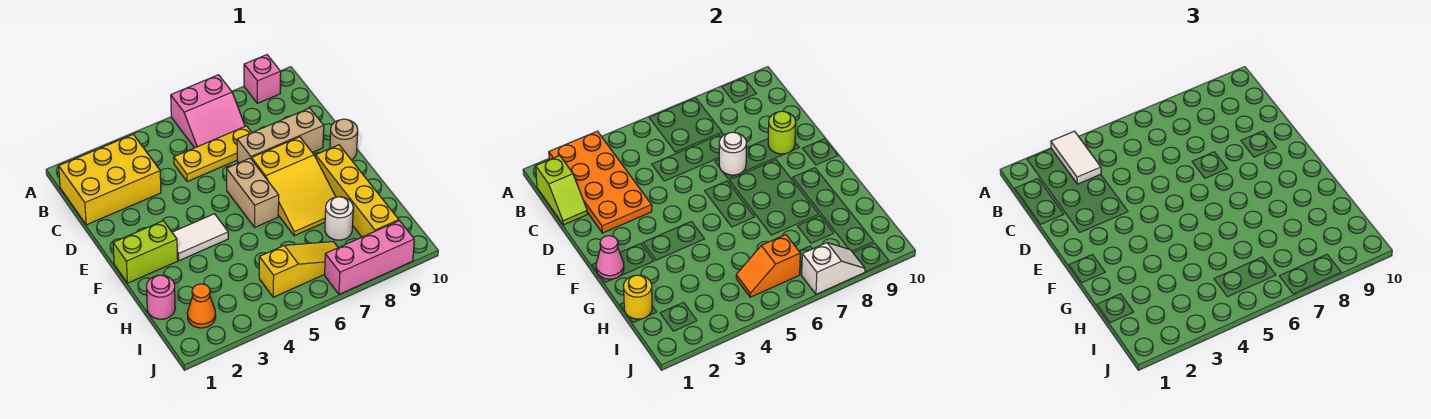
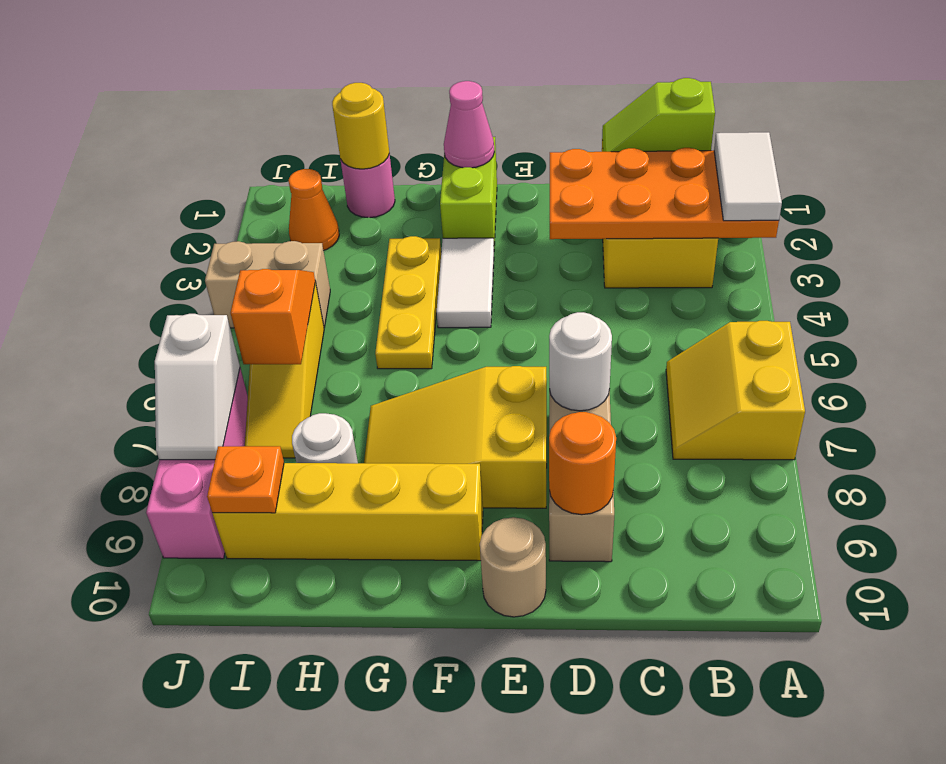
white 1x2 tile [1051,131,1101,184] -> white 1x2 tile turned to [714,132,782,221]
pink 2x2 slope [171,75,245,148] -> yellow 2x2 slope [666,321,805,460]
pink 1x1 brick [244,55,281,103] -> none
yellow 1x3 plate [174,126,252,182] -> yellow 1x3 plate moved to [375,236,441,369]
lime 1x1 round brick [768,111,796,154] -> orange 1x1 round brick [549,412,616,515]
tan 1x2 brick [227,158,279,227] -> tan 1x2 brick moved to [205,241,330,328]
none -> orange 1x1 plate [207,446,284,513]

